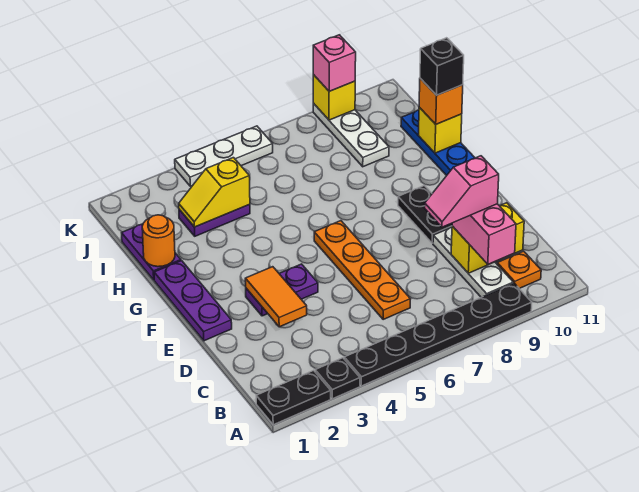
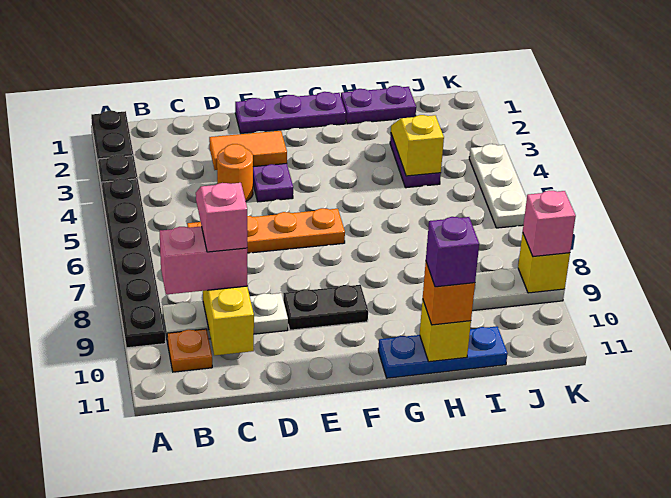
orange 1x1 round brick [142,215,175,267] -> orange 1x1 round brick moved to [217,144,253,201]
black 1x1 brick [420,38,464,95] -> purple 1x1 brick [426,217,479,287]

